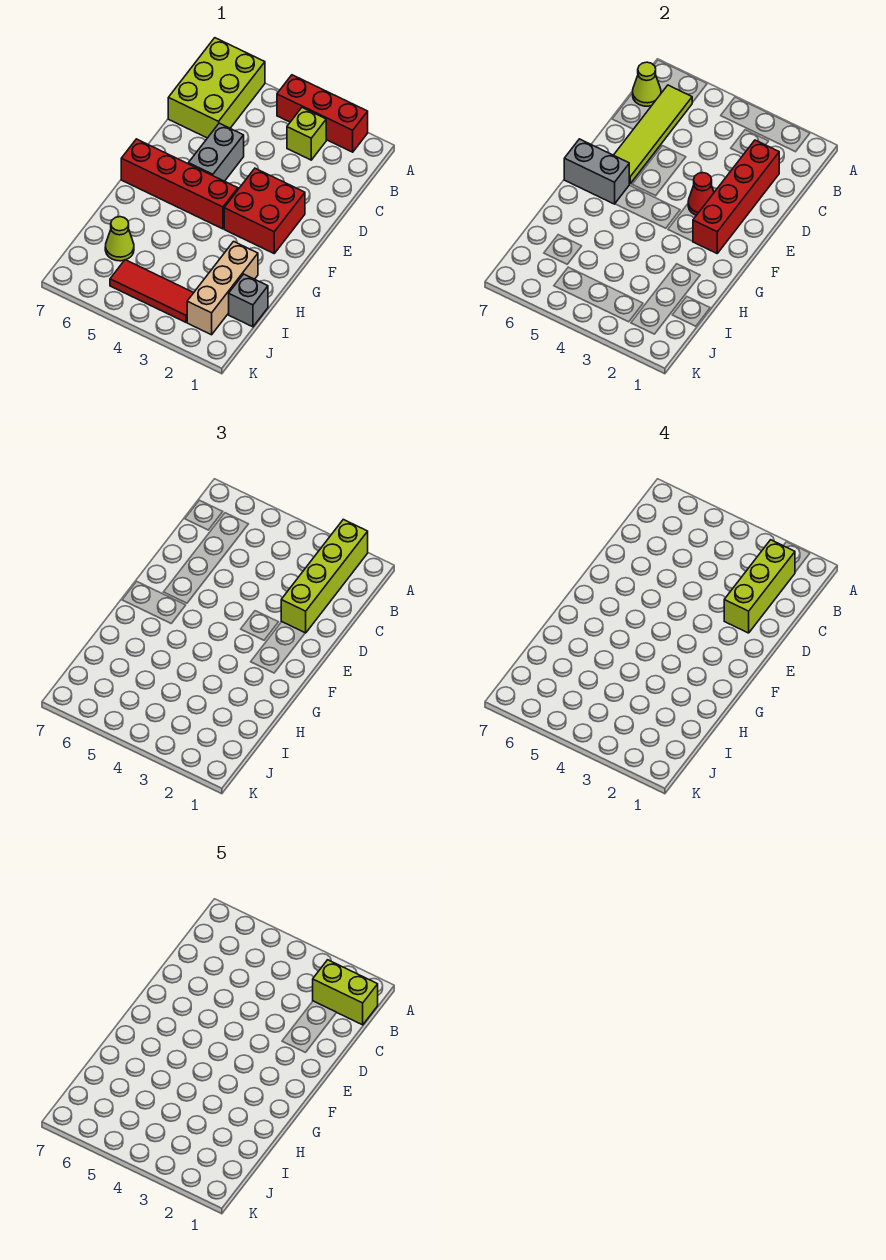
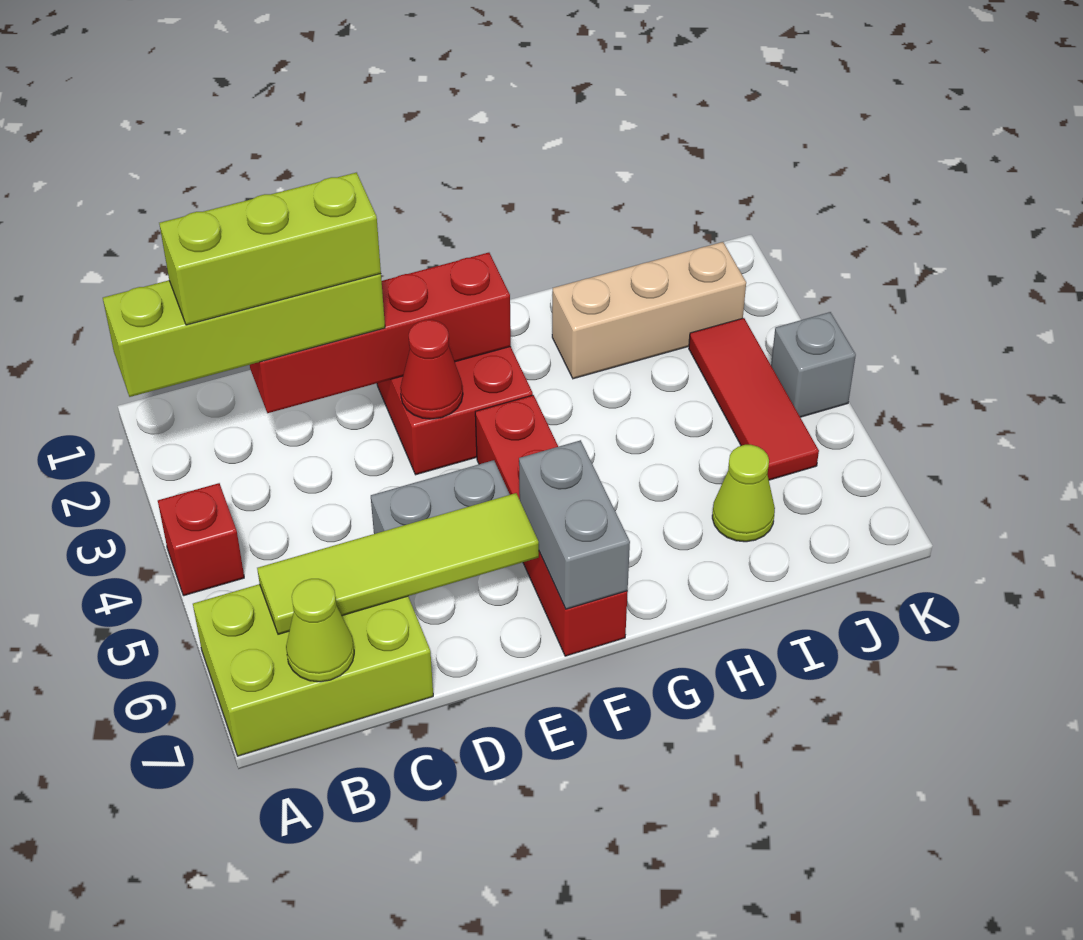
red 1x3 brick [277,75,368,152] -> red 1x1 brick [158,483,244,596]
lime 1x2 brick [313,960,378,1025] -> none
lime 1x1 brick [287,108,326,160] -> none
grey 1x1 brick [229,274,268,327] -> grey 1x1 brick moved to [771,312,856,417]

